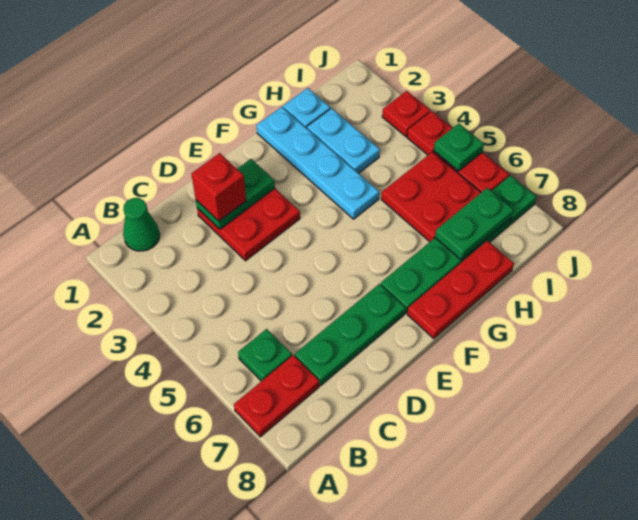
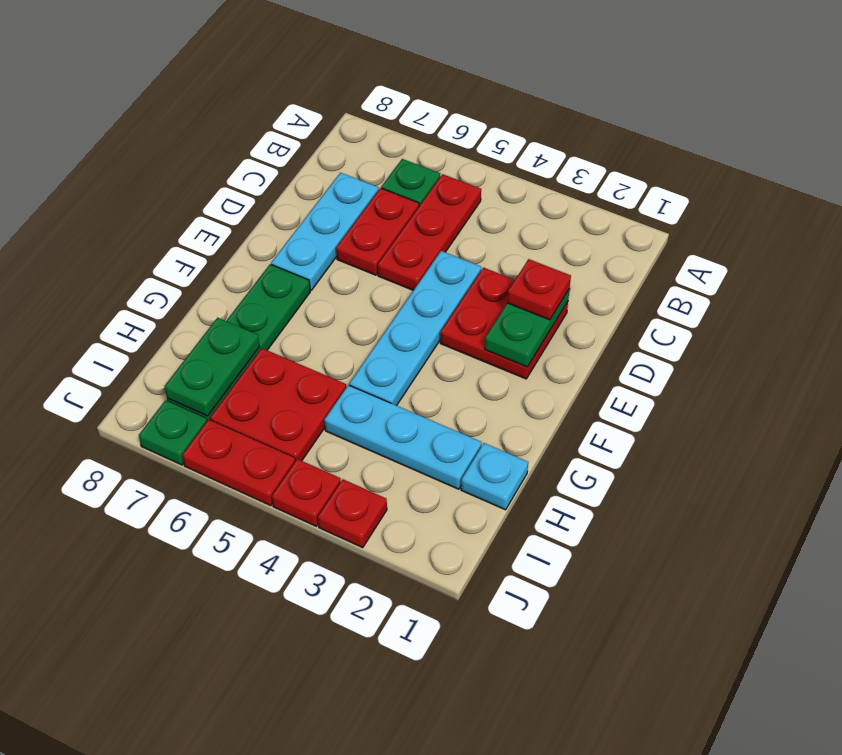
red 1x2 plate [234,355,319,437] -> red 1x2 plate moved to [336,188,419,275]
green 1x1 cone [123,198,160,251] -> none
green 1x3 plate [295,284,405,385] -> cyan 1x3 plate [271,173,379,290]
red 1x1 brick [191,153,246,221] -> red 1x1 plate [507,259,571,320]
red 1x3 plate [407,241,514,339] -> red 1x3 plate moved to [378,174,481,290]
cyan 1x4 plate [256,107,379,219] -> cyan 1x4 plate turned to [349,251,481,406]
cyan 1x2 plate [307,108,380,173] -> cyan 1x3 plate [324,385,482,489]
green 1x1 plate [434,124,484,171] -> none

